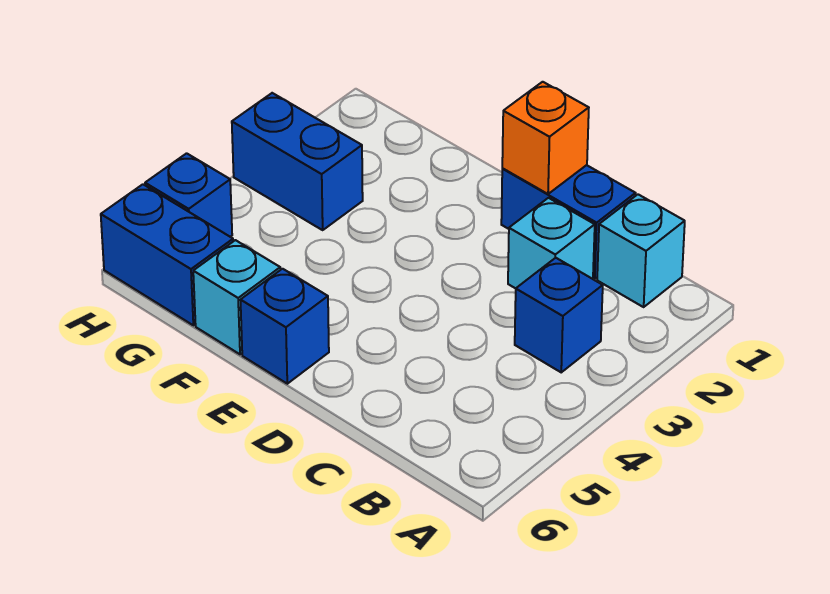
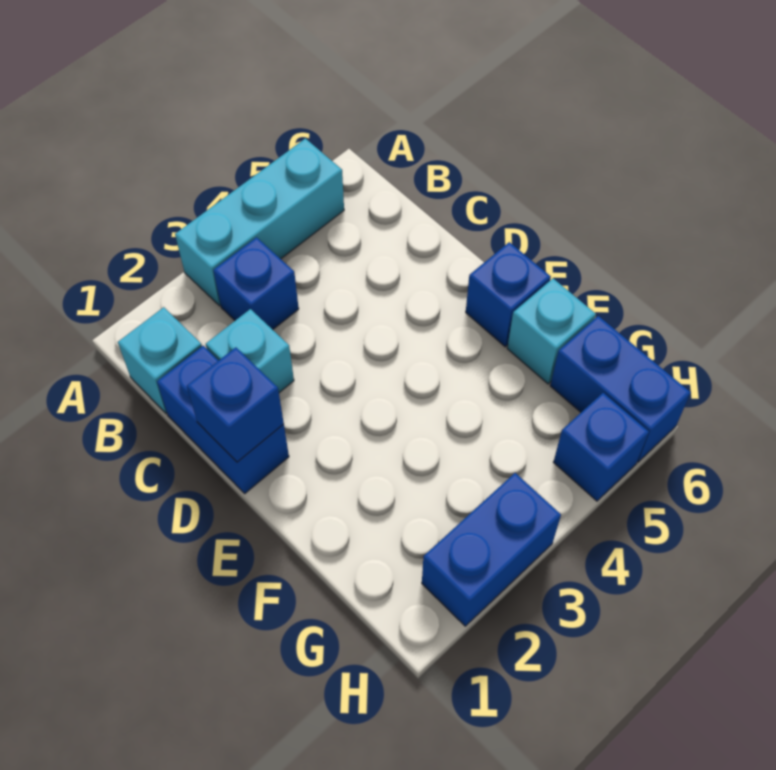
none -> cyan 1x3 brick [175,138,344,306]
orange 1x1 brick [502,82,589,194] -> blue 1x1 brick [187,347,284,462]
blue 1x2 brick [232,93,363,230] -> blue 1x2 brick turned to [422,473,561,626]

